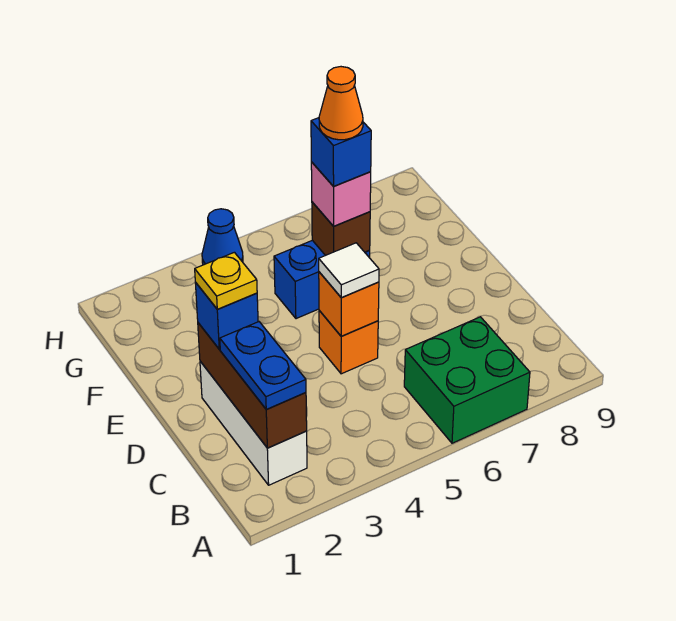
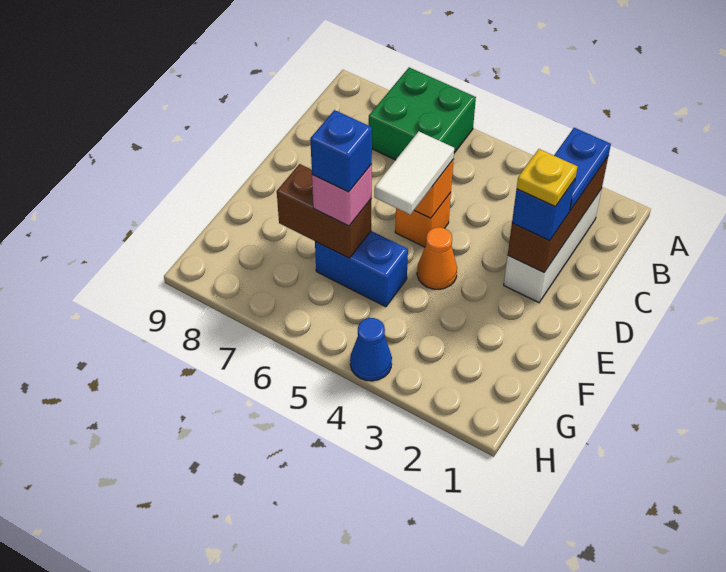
white 1x1 tile [319,243,379,297] -> white 1x2 tile [374,131,454,215]
brown 1x1 brick [312,202,370,256] -> brown 1x2 brick [277,164,371,258]
orange 1x1 cone [319,67,363,140] -> orange 1x1 cone moved to [417,227,457,289]

